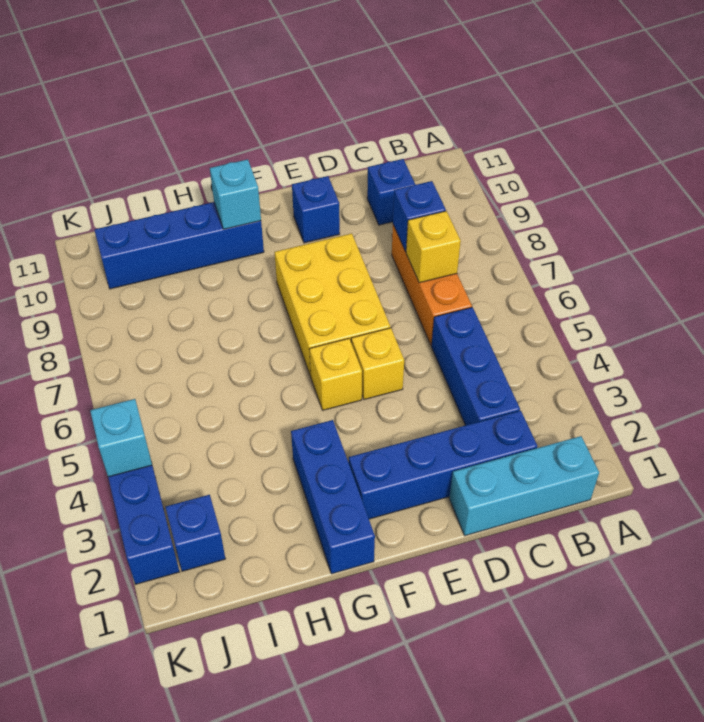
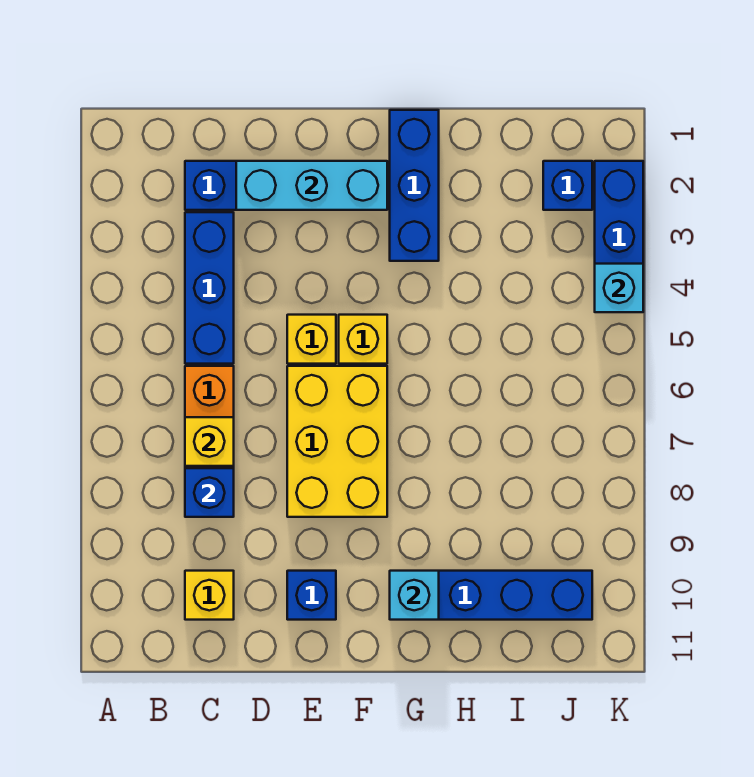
cyan 1x3 brick [449,436,599,536] -> cyan 1x3 brick moved to [236,161,387,210]
blue 1x1 brick [367,159,415,225] -> yellow 1x1 brick [185,571,234,620]

